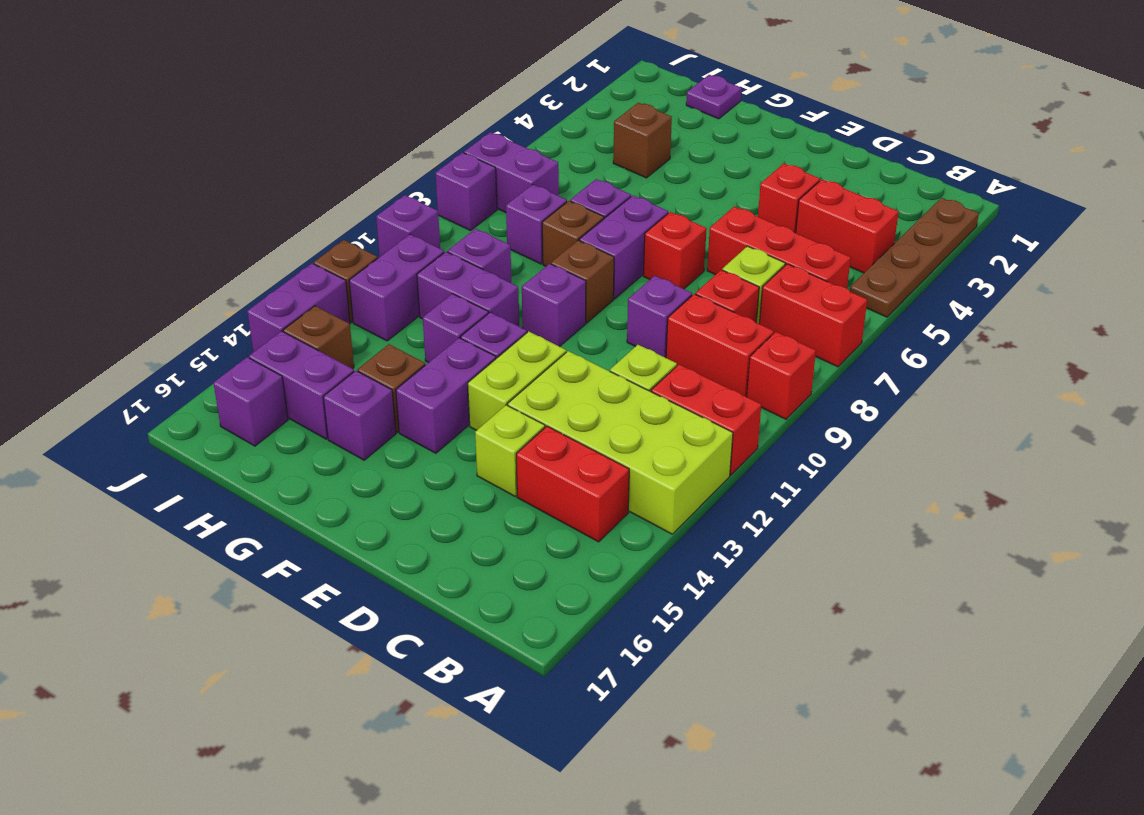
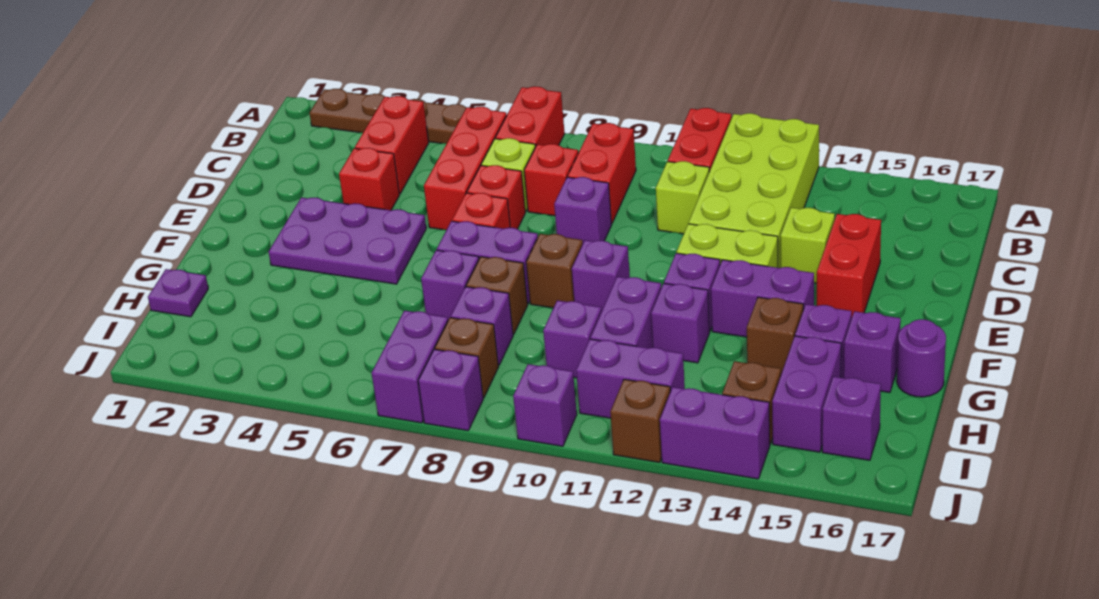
red 1x1 brick [747,332,816,419] -> red 1x1 brick moved to [467,165,525,229]
red 1x2 brick [516,426,629,542] -> red 1x2 brick moved to [817,214,881,316]
none -> purple 2x3 plate [269,198,426,284]
none -> purple 1x1 brick [844,311,901,393]
none -> purple 1x1 round brick [897,319,946,397]
brown 1x1 brick [613,103,672,178] -> brown 1x1 brick moved to [435,318,498,398]

